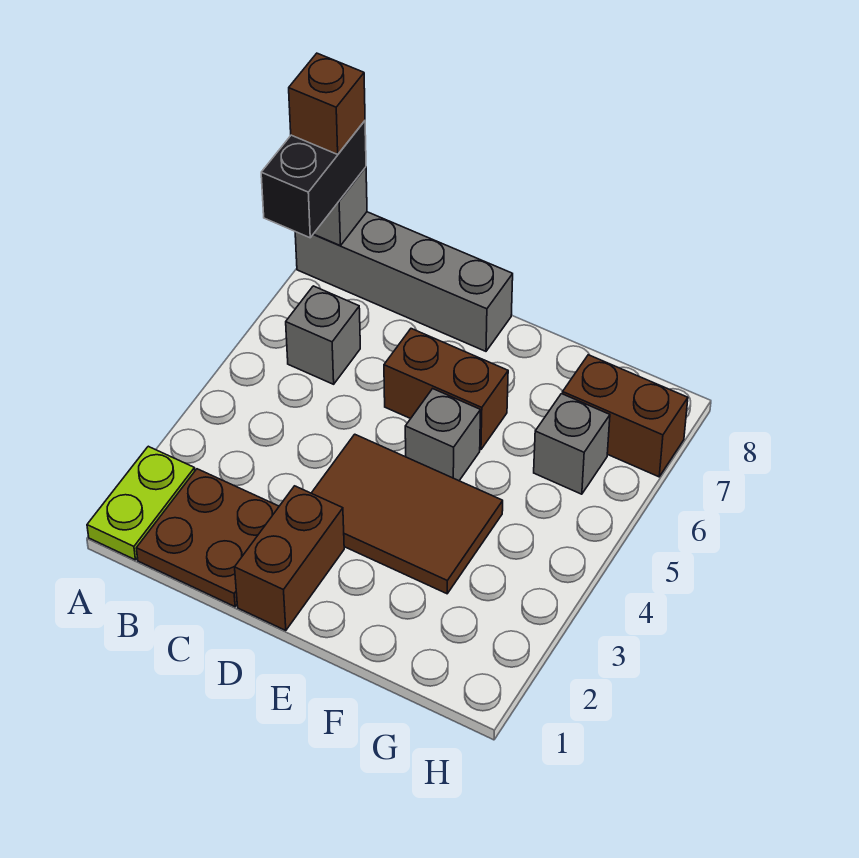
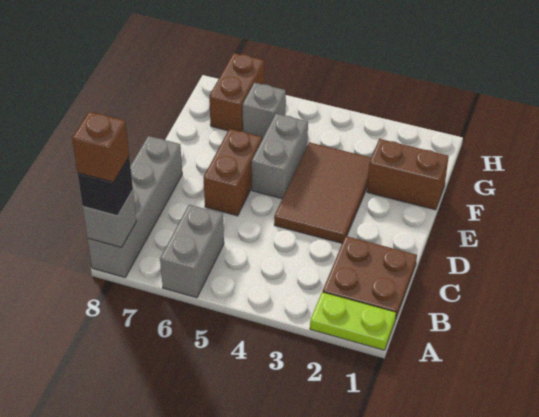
black 1x2 brick [261,121,366,238] -> black 1x1 brick [77,157,133,216]
grey 1x1 brick [286,286,360,384] -> grey 1x2 brick [160,205,224,298]
brown 1x2 brick [235,486,344,631] -> brown 1x2 brick moved to [367,139,449,210]
grey 1x1 brick [405,389,481,481] -> grey 1x2 brick [252,114,308,199]

